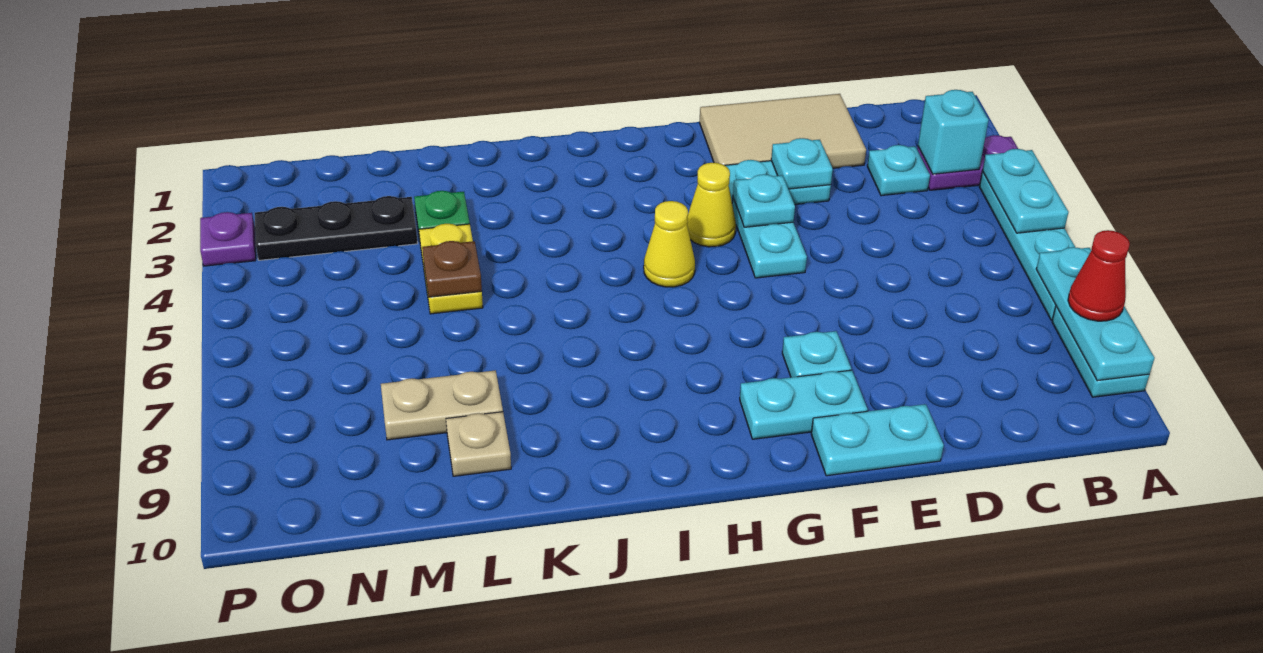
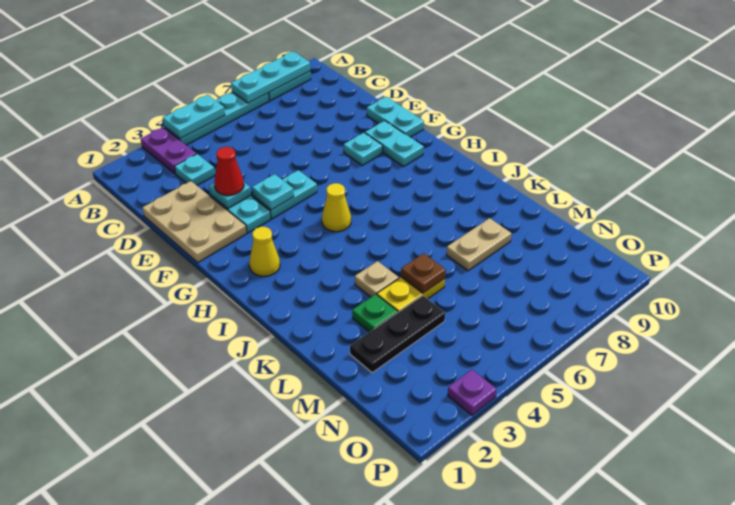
red 1x1 cone [1068,230,1130,321] -> red 1x1 cone moved to [214,147,244,195]
cyan 1x1 brick [918,90,988,174] -> none
tan 2x3 tile [699,94,866,168] -> tan 2x3 plate [142,181,247,263]
yellow 1x1 cone [687,163,736,247] -> yellow 1x1 cone moved to [249,227,280,276]
tan 1x2 plate [381,370,503,440] -> tan 1x2 plate turned to [446,218,511,271]
tan 1x1 plate [446,412,511,476] -> tan 1x1 plate moved to [355,261,399,297]
black 1x3 plate [255,196,418,260] -> black 1x3 plate turned to [350,296,445,373]

